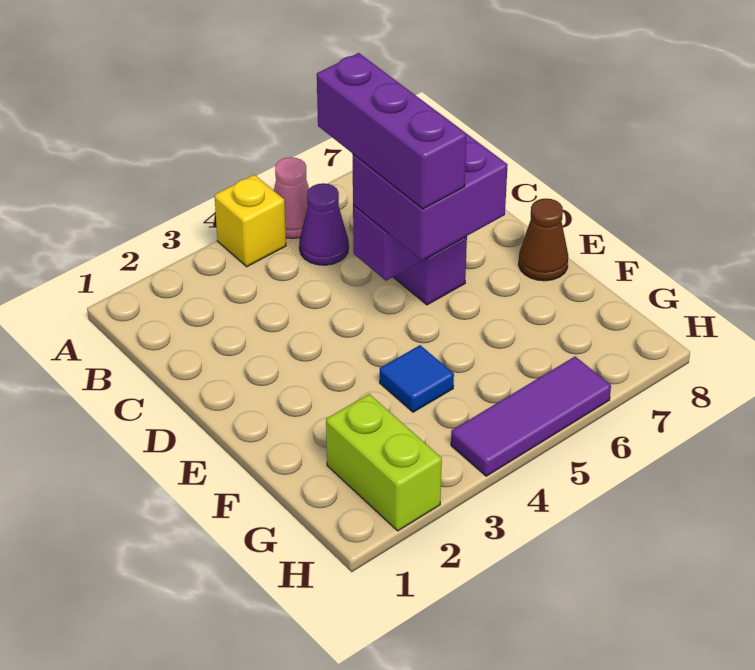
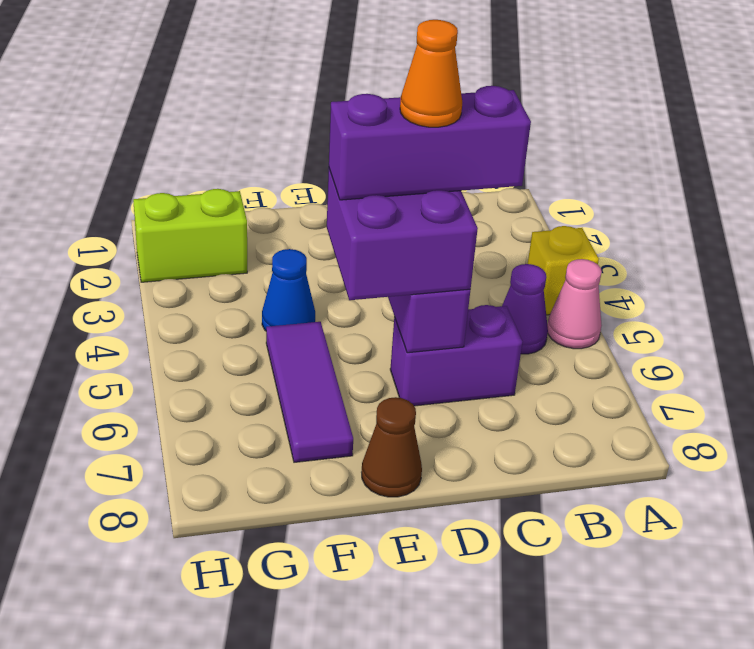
none -> orange 1x1 cone [400,20,462,127]
blue 1x1 tile [380,345,454,412] -> blue 1x1 cone [262,249,315,331]
purple 1x3 tile [451,357,611,476] -> purple 1x3 tile moved to [266,322,353,462]

